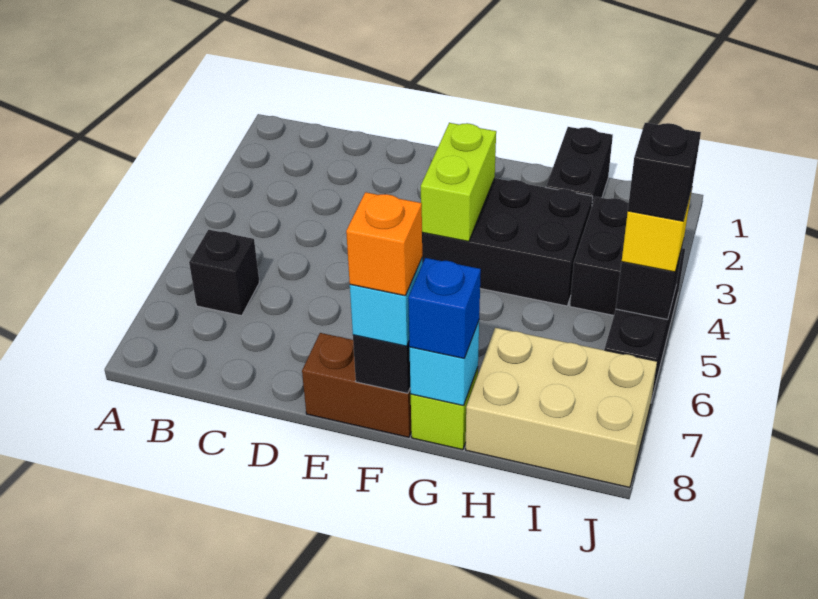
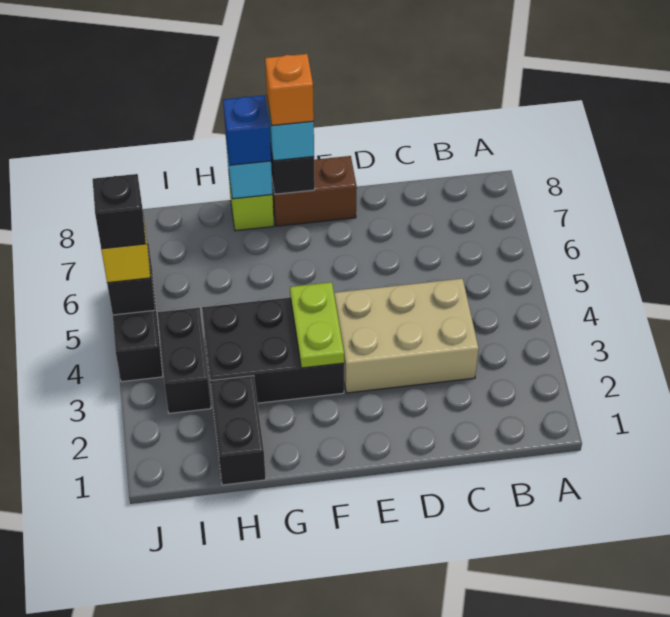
black 1x1 brick [189,230,260,316] -> none
lime 1x2 brick [421,123,496,242] -> lime 1x2 plate [290,282,344,368]
tan 2x3 brick [466,328,657,488] -> tan 2x3 brick moved to [334,278,479,393]

